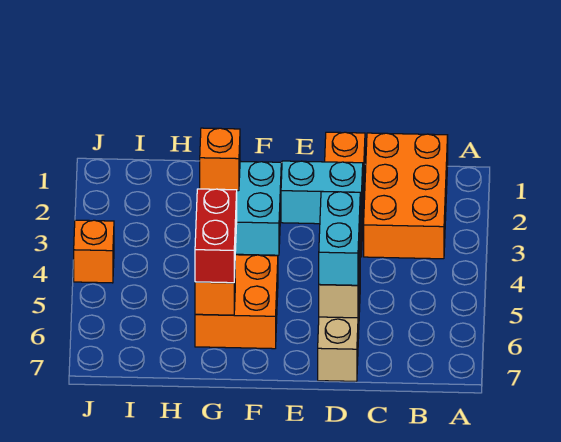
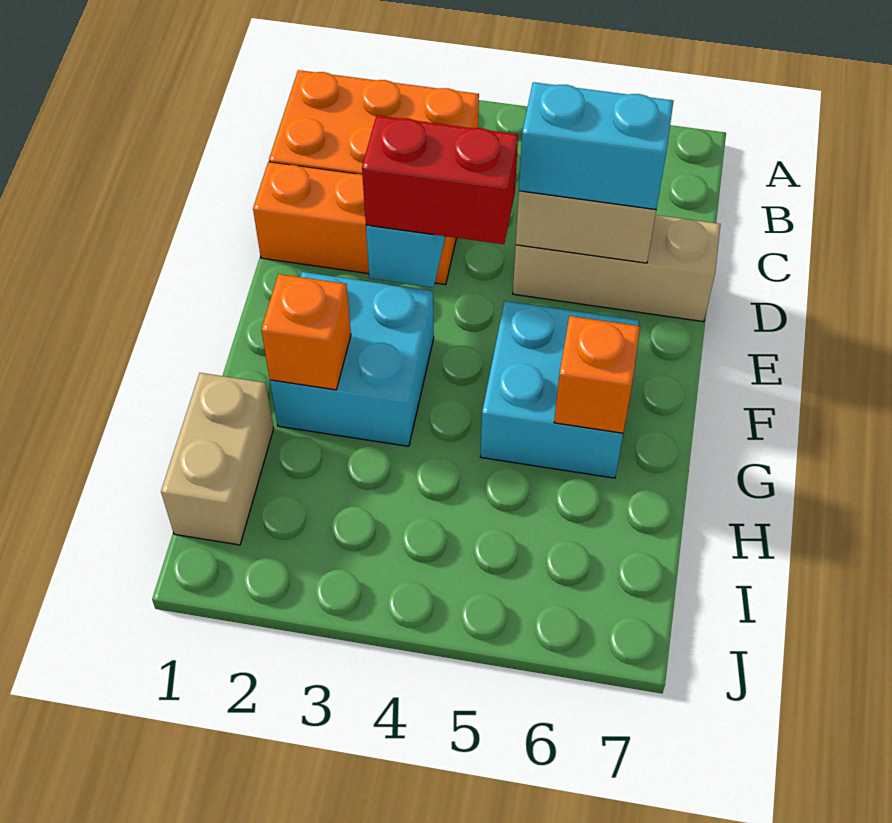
orange 2x2 brick [195,255,278,349] -> cyan 2x2 brick [480,301,639,478]
red 1x2 brick [195,189,237,283] -> red 1x2 brick moved to [362,116,518,244]
none -> tan 1x2 brick [161,373,274,545]
orange 1x1 brick [74,220,114,283] -> none

